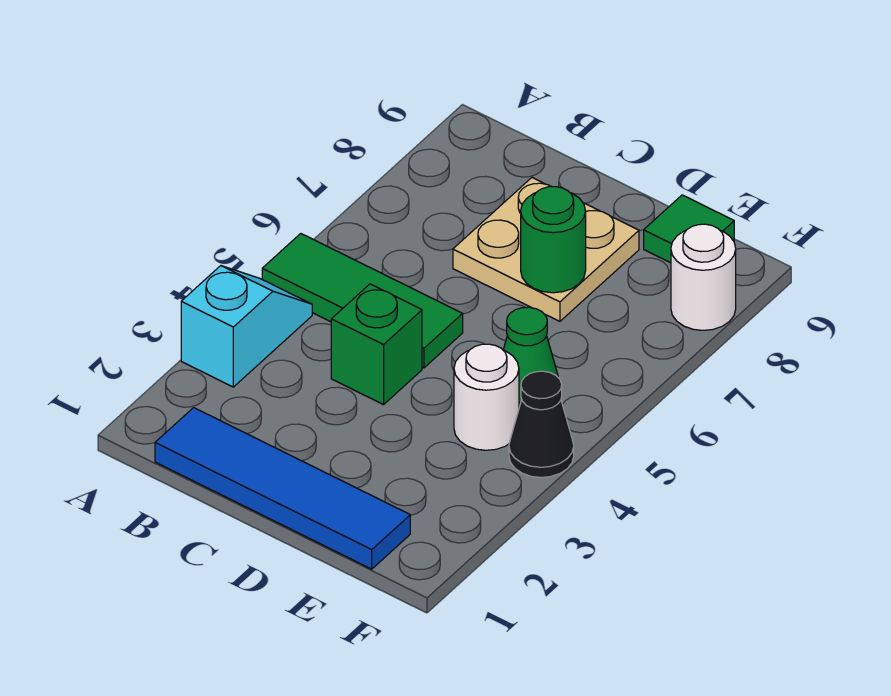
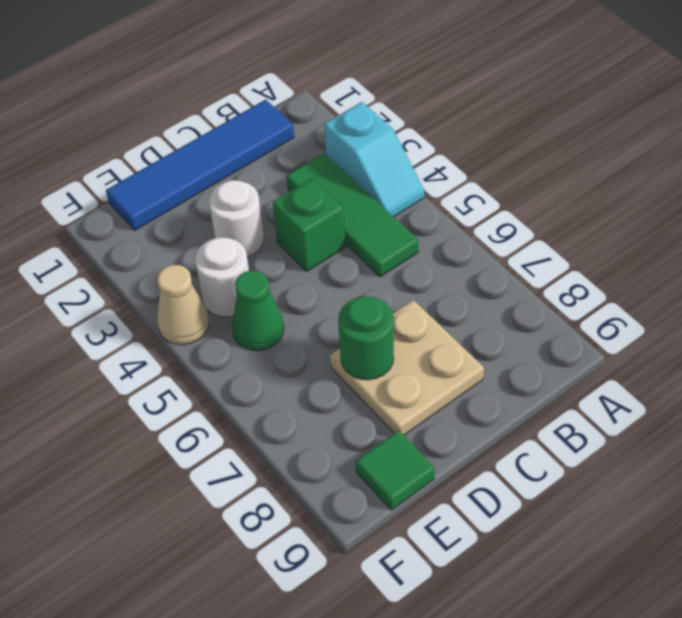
green 1x3 tile [262,234,463,368] -> green 1x3 tile turned to [286,153,418,277]
black 1x1 cone [509,371,574,477] -> tan 1x1 cone [157,265,209,345]
white 1x1 round brick [671,224,736,330] -> white 1x1 round brick moved to [209,180,264,257]

